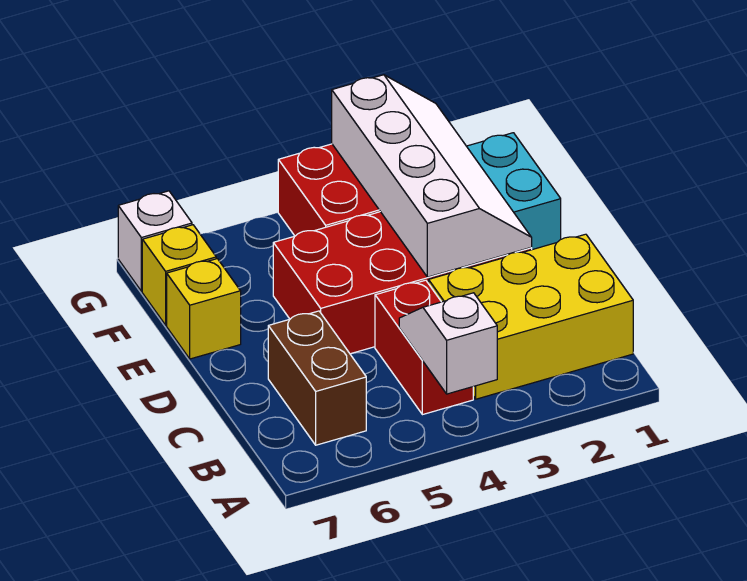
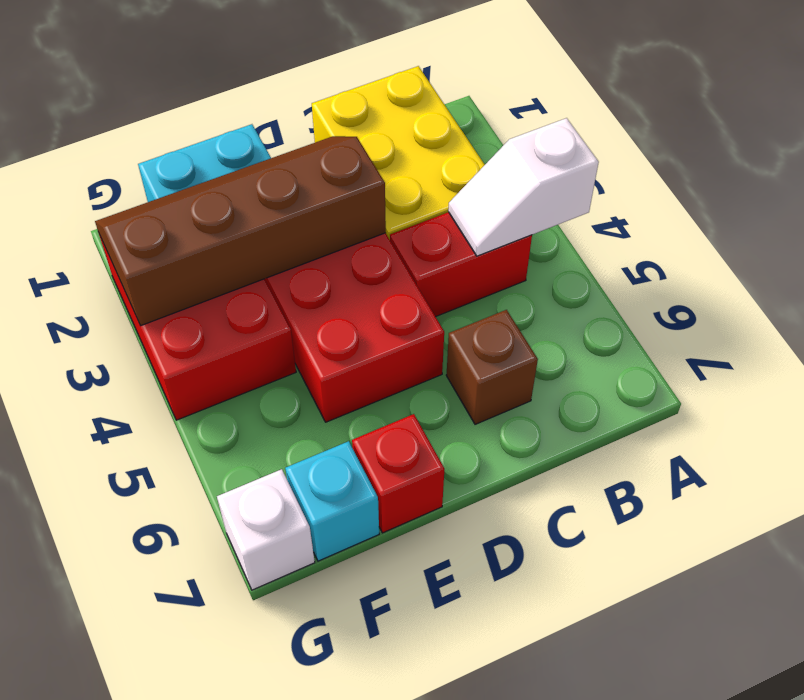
brown 1x2 brick [268,311,366,445] -> brown 1x1 brick [446,310,538,424]
white 2x4 slope [332,75,532,277] -> brown 2x4 slope [95,136,386,326]
yellow 1x1 brick [167,259,241,359] -> red 1x1 brick [352,414,444,533]
yellow 1x1 brick [142,225,216,325] -> cyan 1x1 brick [285,441,379,561]

